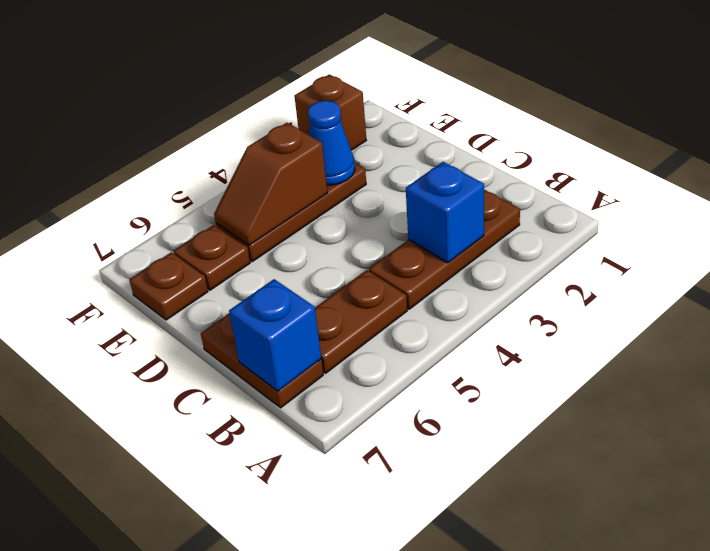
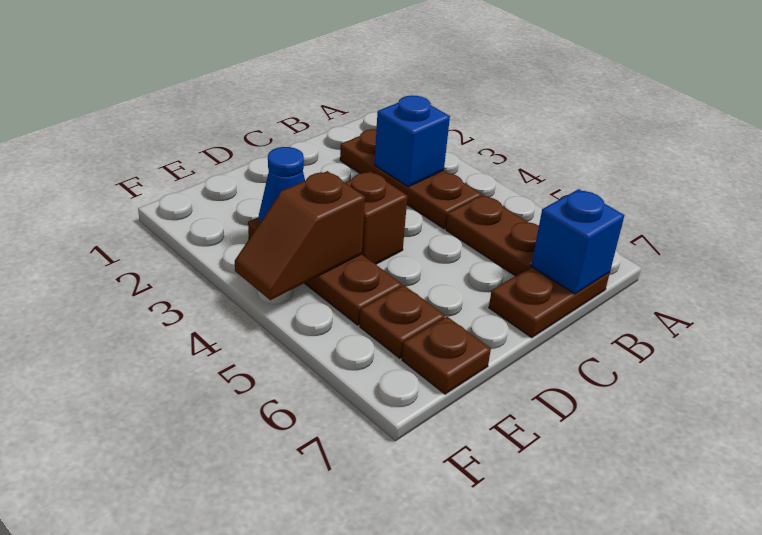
brown 1x2 slope [214,123,327,245] -> brown 1x2 slope turned to [235,171,365,300]
brown 1x1 brick [294,74,366,150] -> brown 1x1 brick moved to [345,171,407,264]

